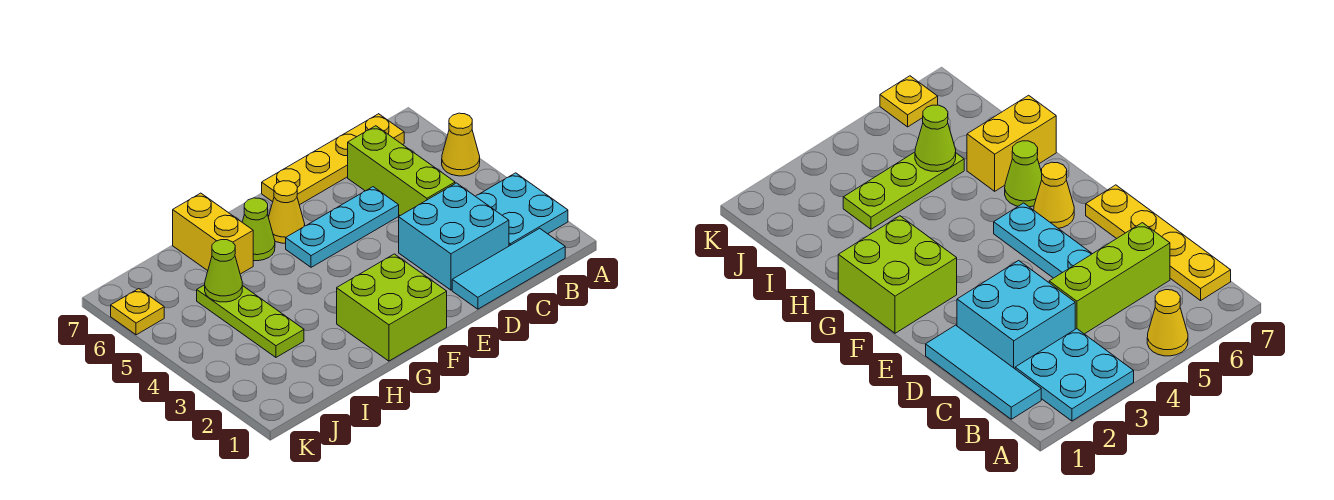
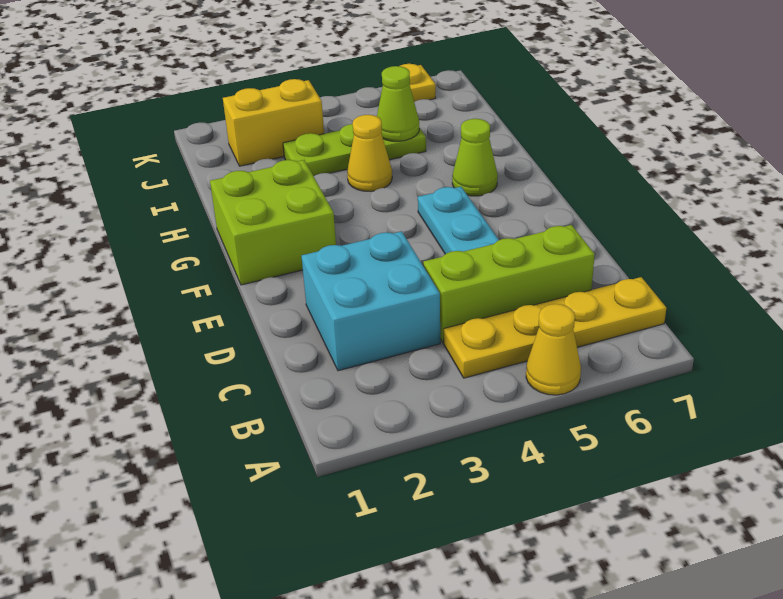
cyan 2x2 plate [476,173,568,246] -> none
cyan 1x3 tile [452,228,565,309] -> none
yellow 1x4 plate [262,114,404,205] -> yellow 1x4 plate turned to [444,277,666,378]
yellow 1x1 cone [268,181,305,243] -> yellow 1x1 cone moved to [347,115,392,191]
yellow 1x2 brick [173,193,253,274] -> yellow 1x2 brick moved to [223,79,324,166]

